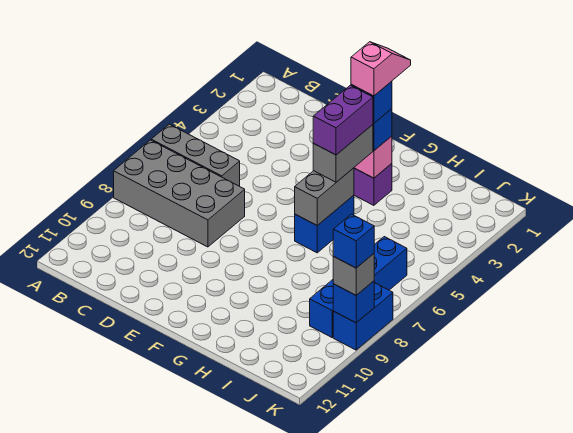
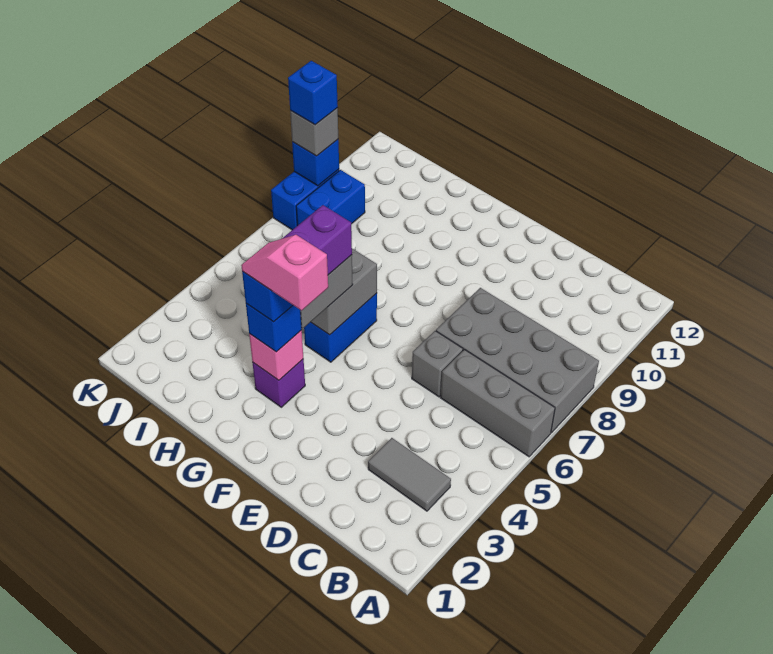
none -> grey 1x2 tile [368,438,451,511]
none -> grey 1x1 brick [412,331,463,397]
pink 1x2 slope [351,42,411,96] -> pink 1x2 slope turned to [241,235,328,311]
blue 1x4 brick [310,237,407,337] -> blue 1x2 brick [296,170,365,226]

